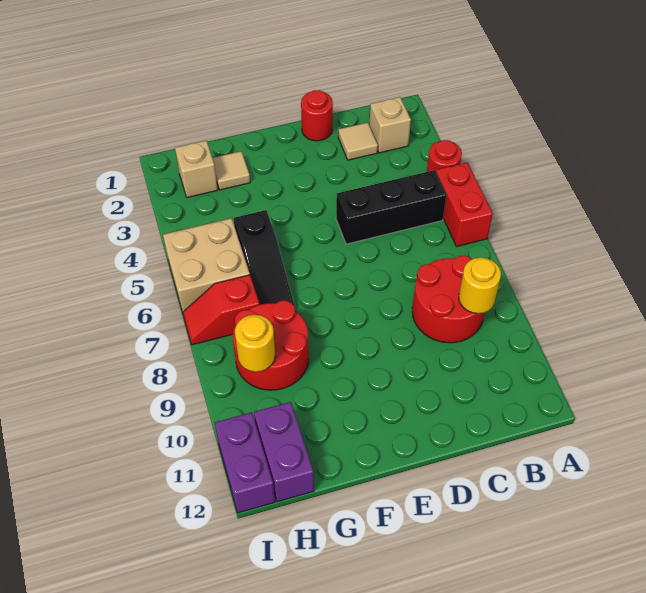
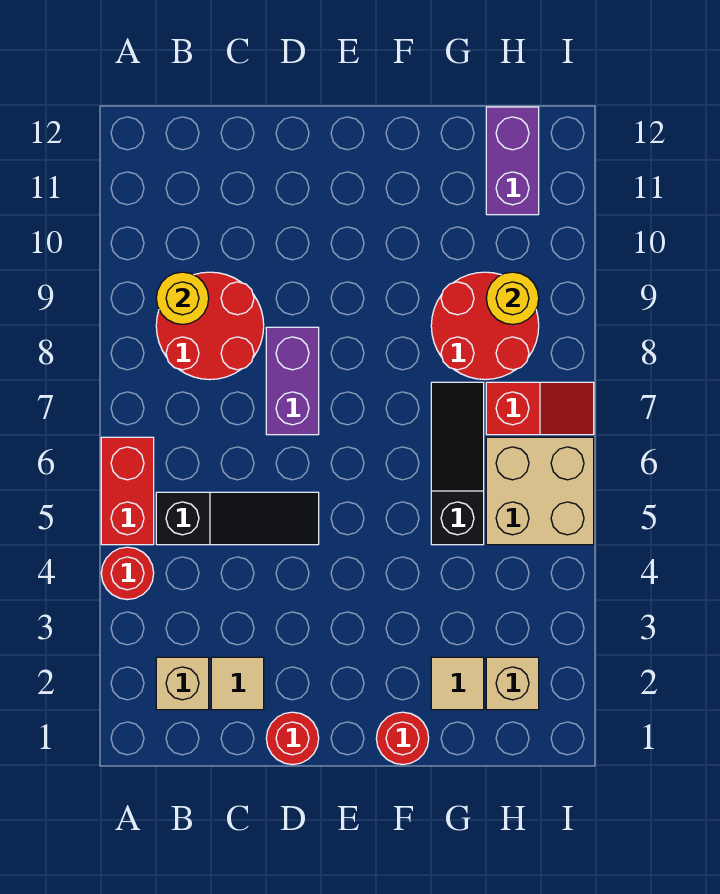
black 1x3 brick [336,170,446,244] -> black 1x3 slope [156,492,319,545]
none -> red 1x1 round brick [376,712,429,765]
purple 1x2 brick [215,412,275,513] -> purple 1x2 brick moved to [266,327,319,435]

